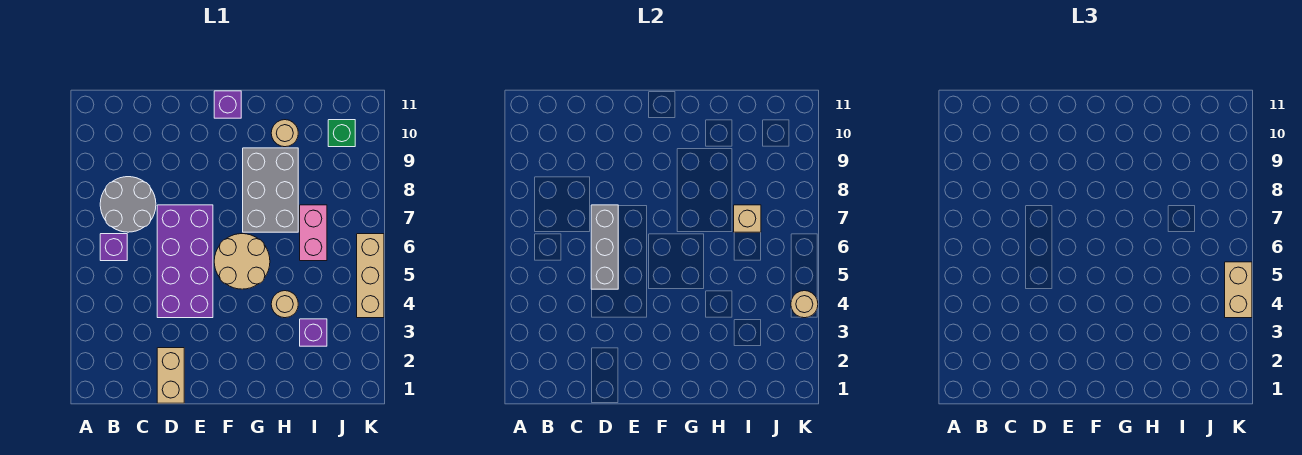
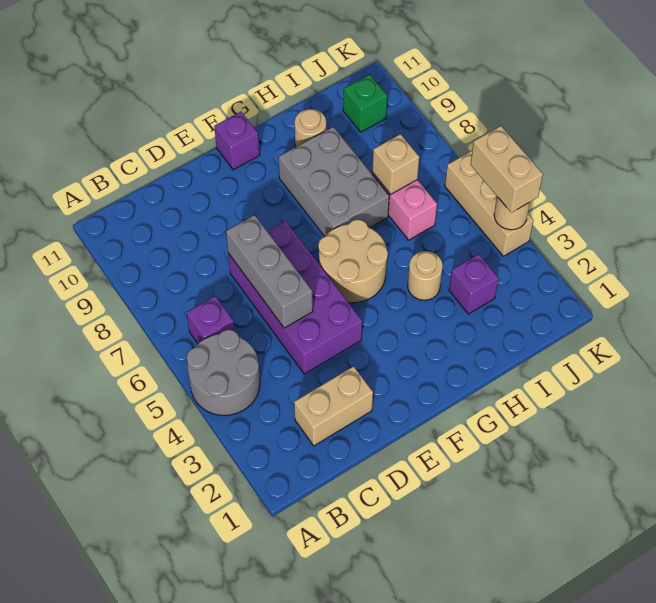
grey 2x2 round brick [100,177,156,232] -> grey 2x2 round brick moved to [187,330,260,415]
tan 1x2 brick [157,348,184,403] -> tan 1x2 brick turned to [294,366,373,446]

